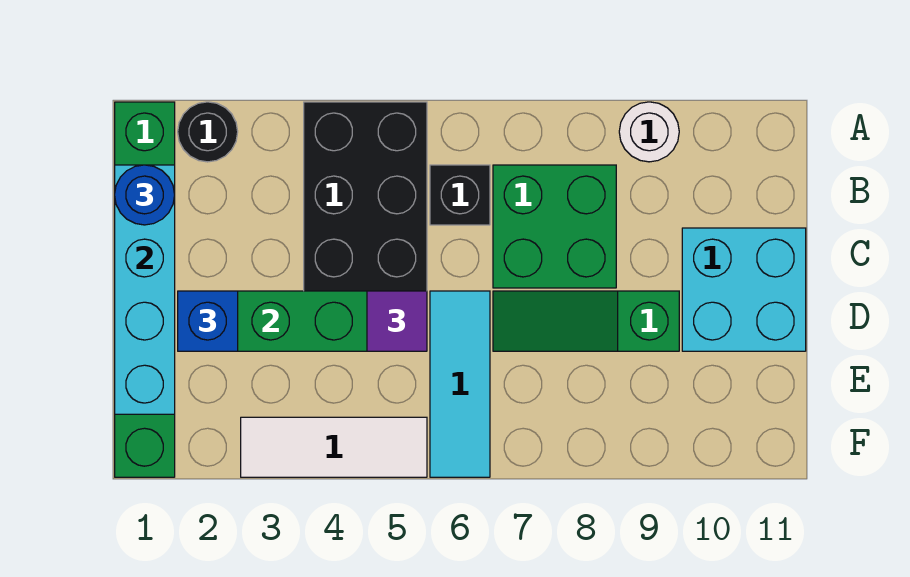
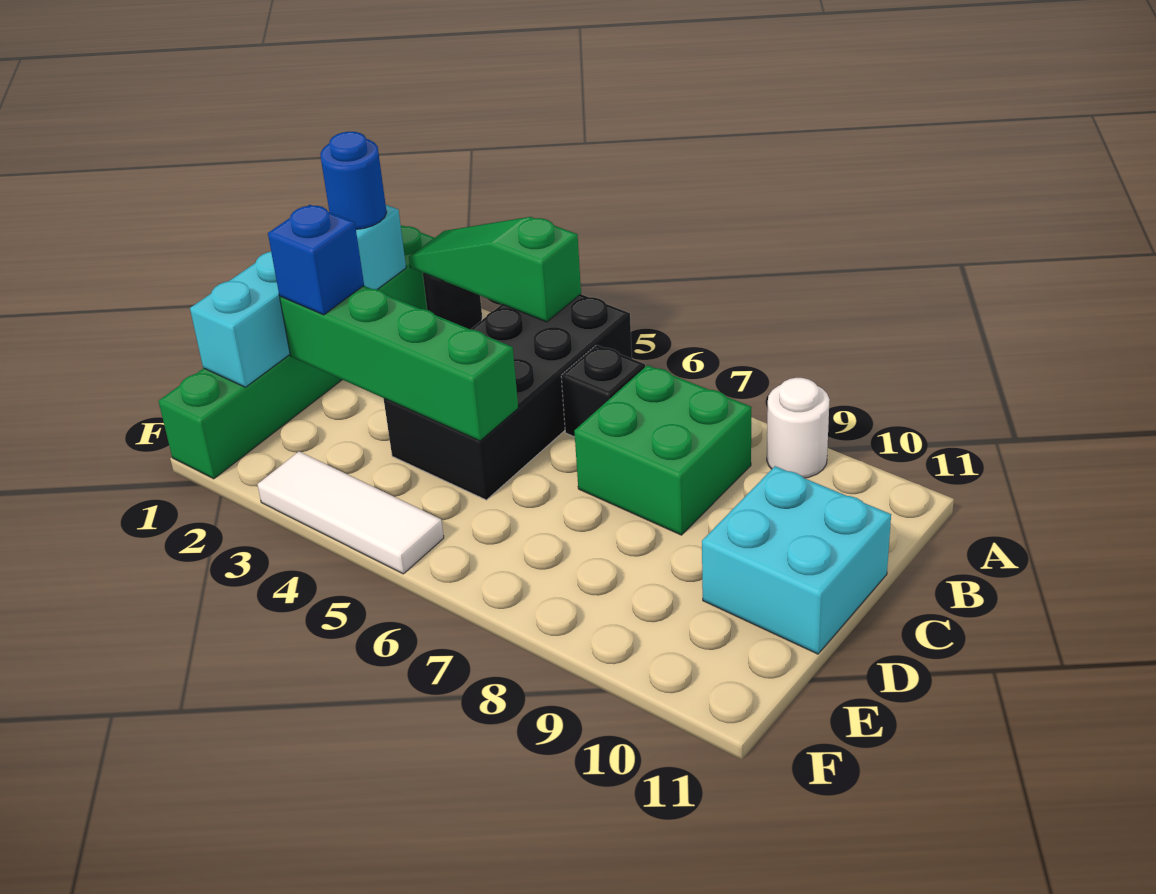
purple 1x1 tile [367,291,427,351] -> none
cyan 1x3 tile [430,291,490,477] -> none
green 1x3 slope [493,291,679,351] -> green 1x3 slope moved to [409,217,581,322]

